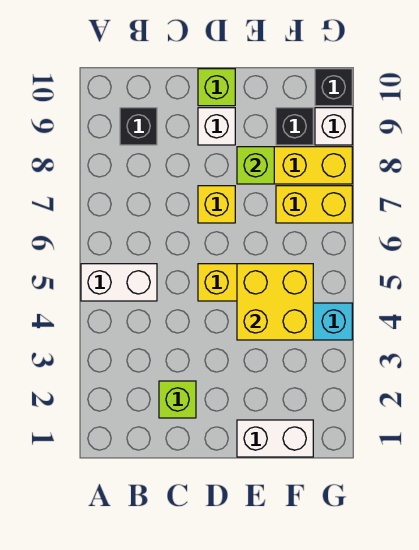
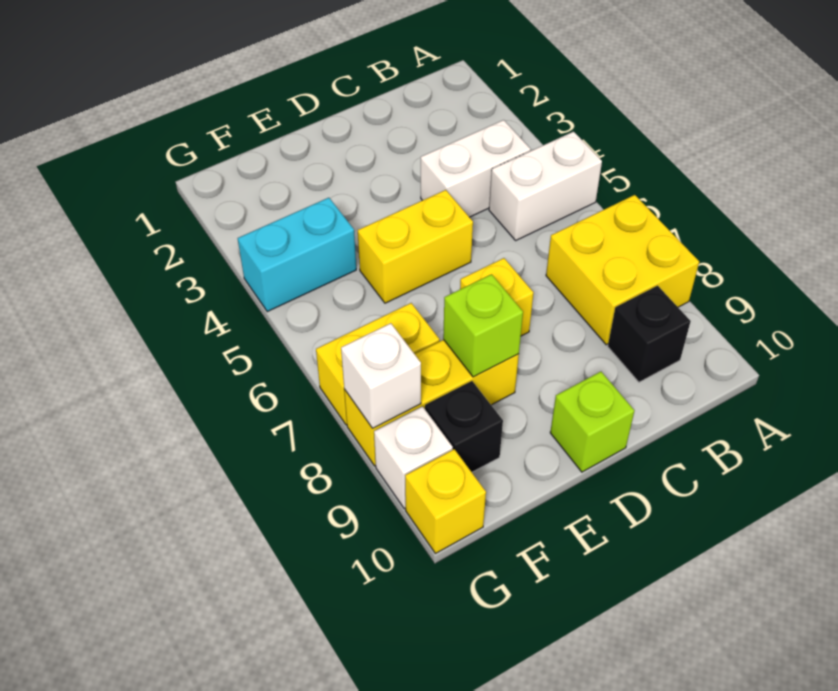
lime 1x1 brick [159,381,196,418] -> none
white 1x1 brick [198,108,235,145] -> white 1x1 brick moved to [341,323,421,428]
white 1x2 brick [237,420,313,457] -> white 1x2 brick moved to [421,120,531,217]
yellow 2x2 brick [237,264,313,340] -> yellow 2x2 brick moved to [546,195,699,345]
black 1x1 brick [315,69,352,106] -> yellow 1x1 brick [405,449,486,554]

